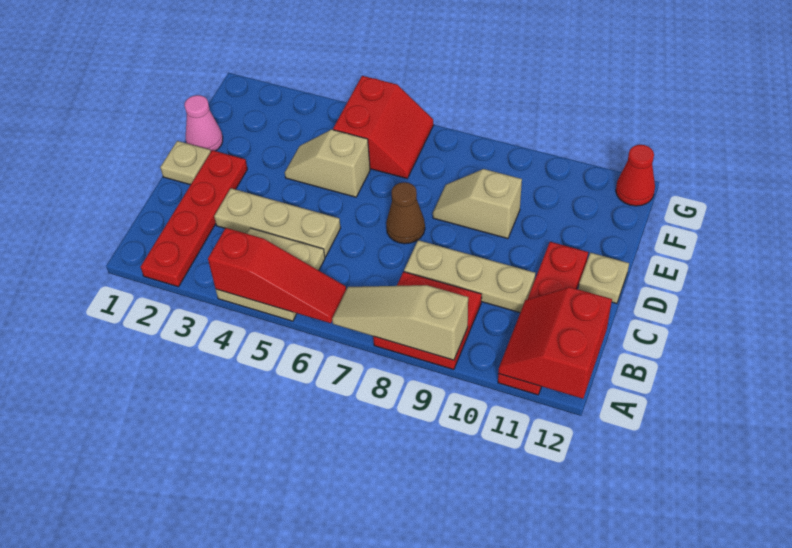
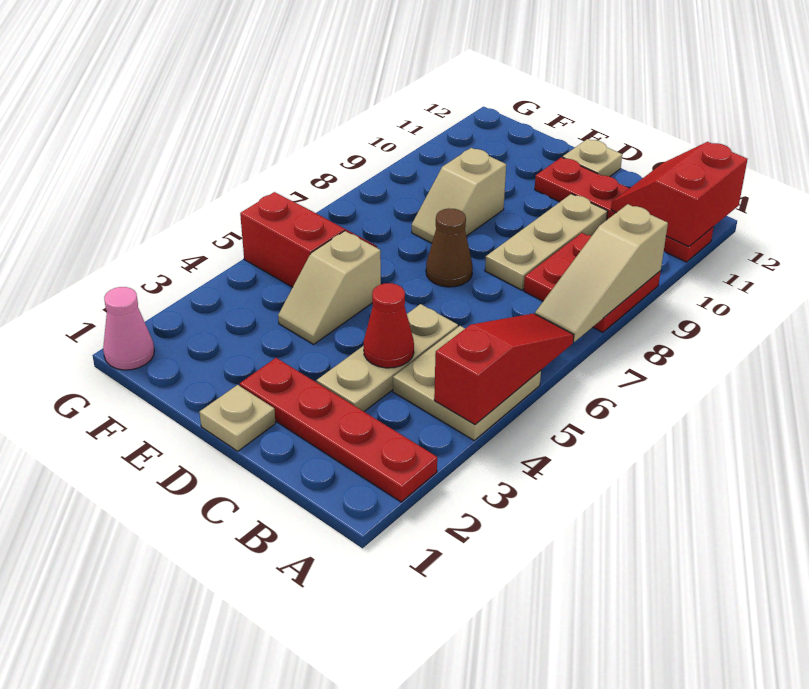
red 2x2 slope [498,287,612,399] -> red 2x2 slope turned to [611,142,748,247]
pink 1x1 cone [184,95,223,151] -> pink 1x1 cone moved to [103,287,154,370]
red 1x1 cone [616,145,655,206] -> red 1x1 cone moved to [364,283,414,368]

